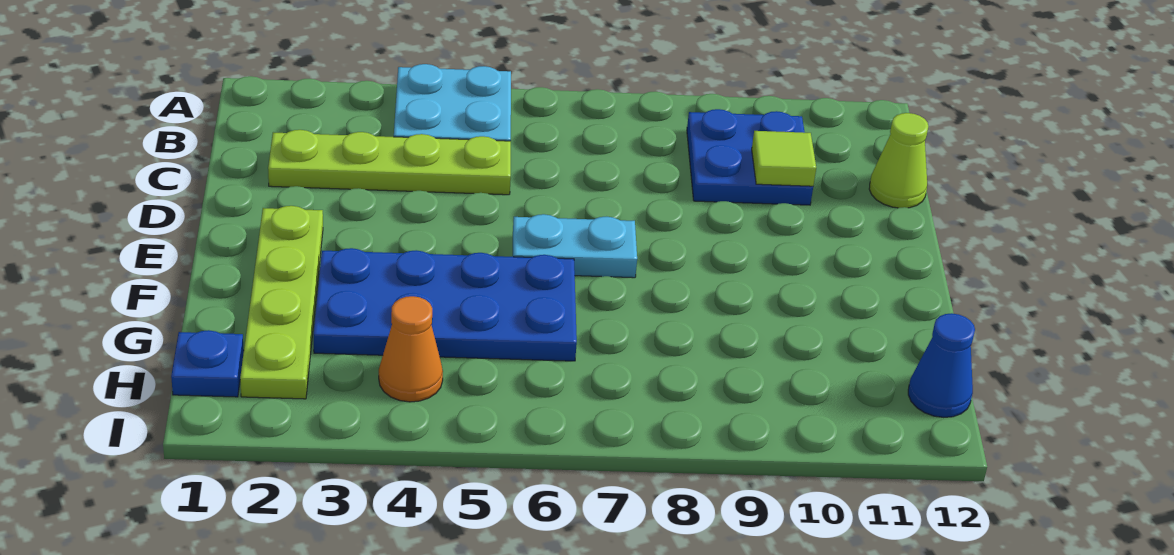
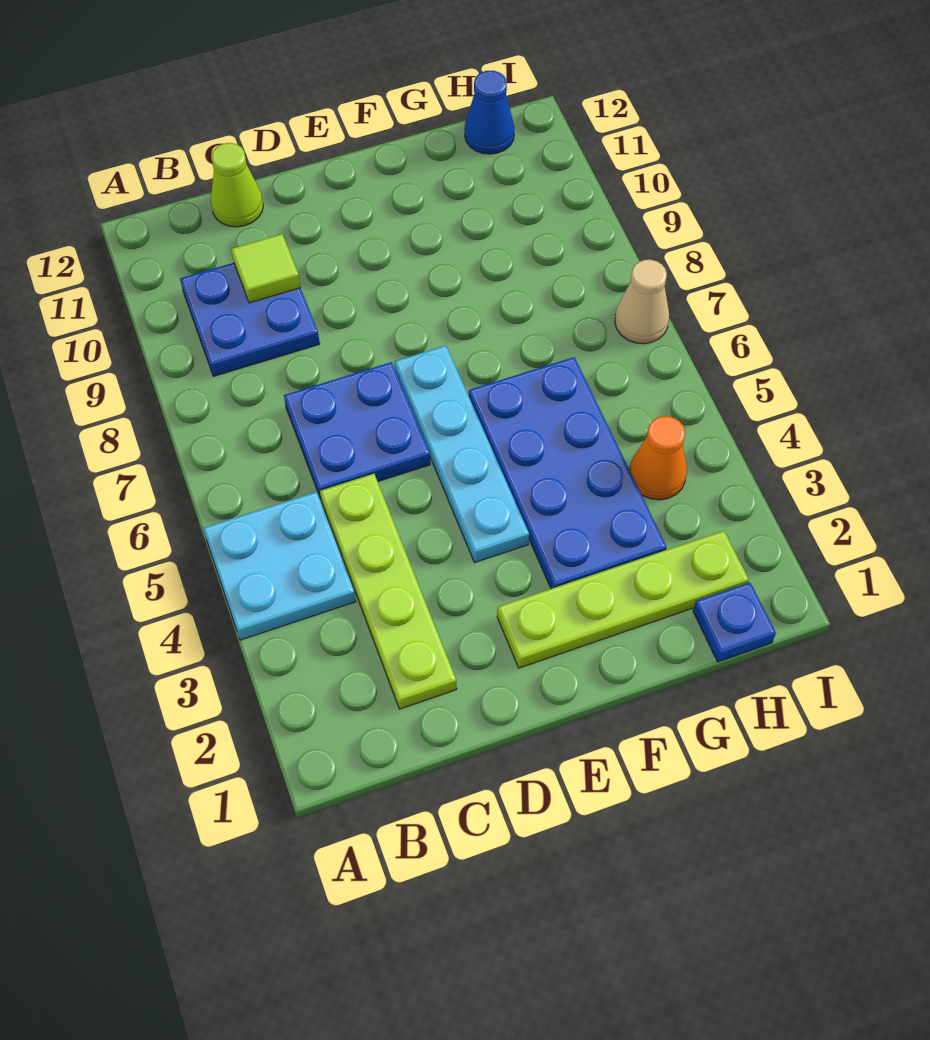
none -> blue 2x2 plate [284,362,430,499]
cyan 1x2 plate [513,214,637,278] -> cyan 1x4 plate [394,346,529,562]
none -> tan 1x1 cone [615,260,669,344]

